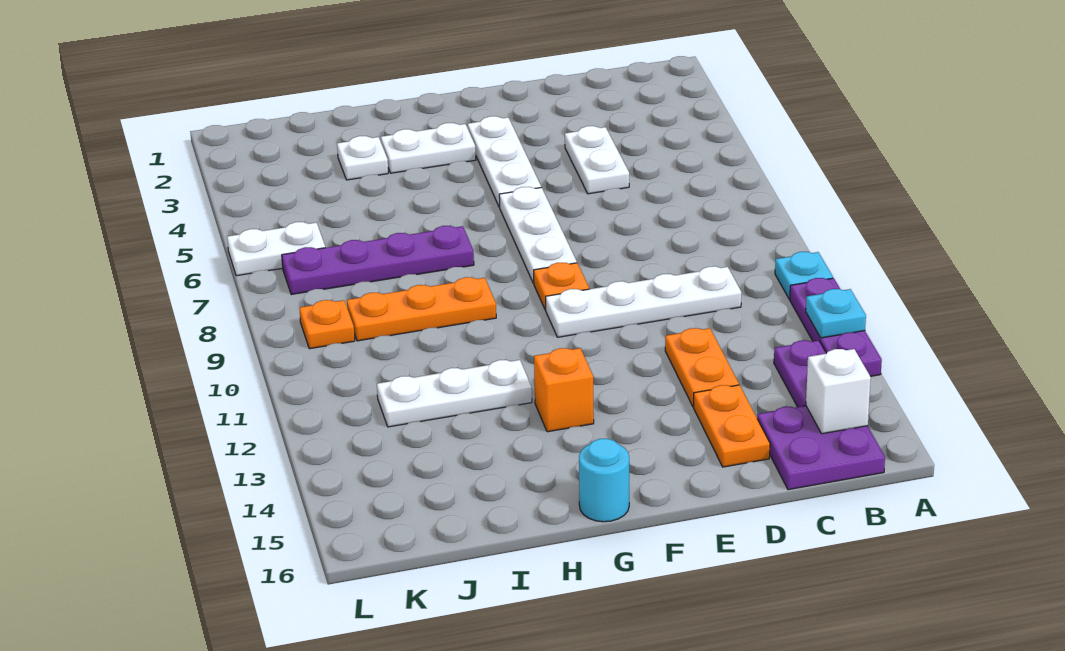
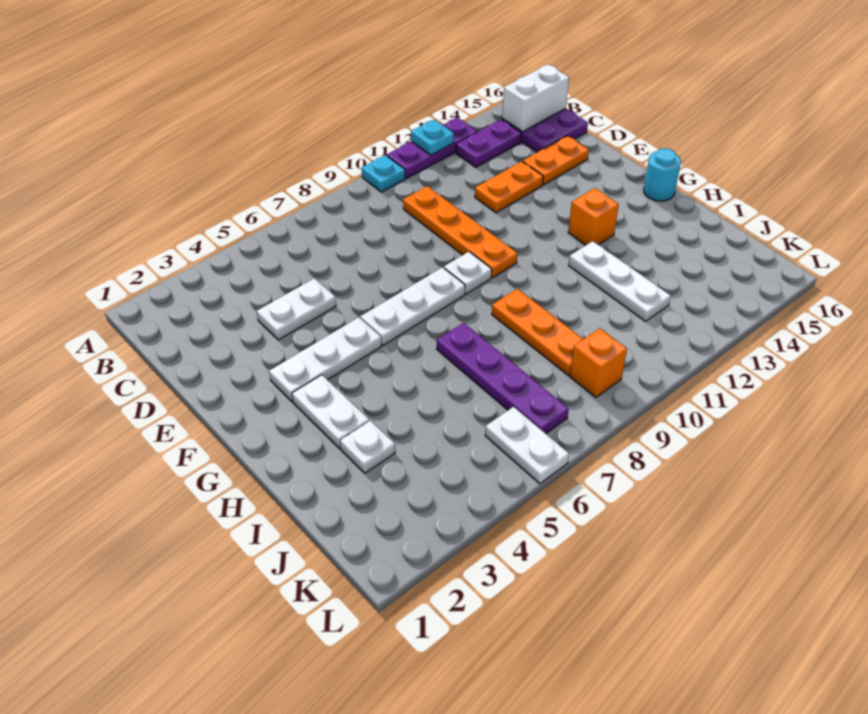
white 1x1 brick [806,349,871,434] -> white 1x2 brick [502,64,569,132]
white 1x4 plate [546,266,742,337] -> orange 1x4 plate [403,186,517,278]
orange 1x1 plate [534,263,589,310] -> white 1x1 plate [444,252,492,294]
orange 1x1 plate [299,300,355,349] -> orange 1x1 brick [570,328,627,397]

